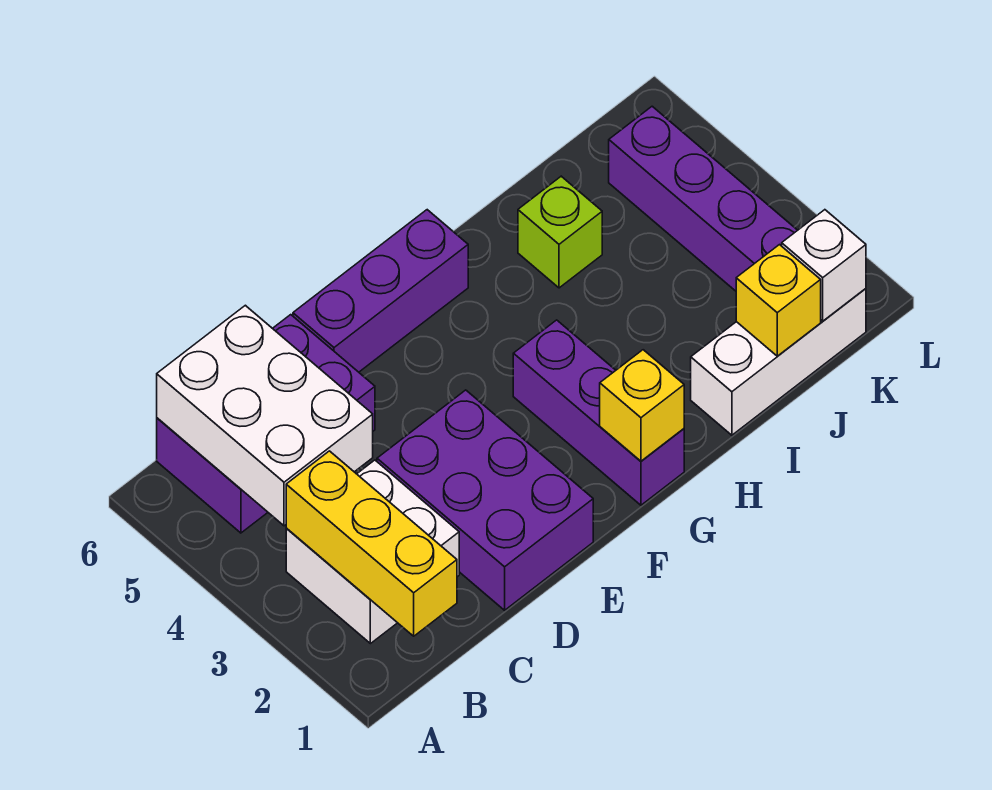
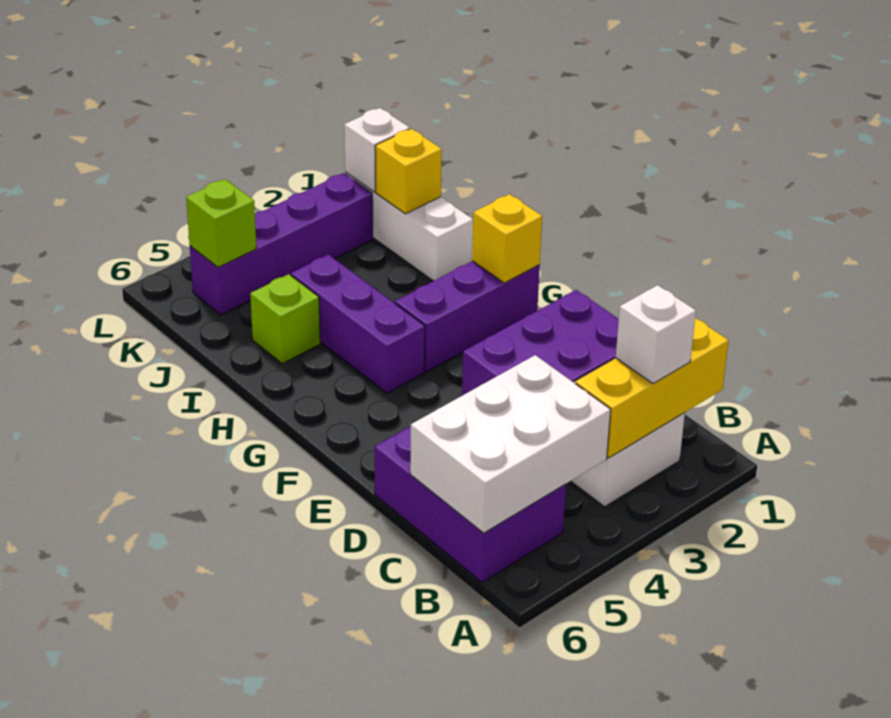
none -> white 1x1 brick [616,285,696,384]
purple 1x3 brick [293,210,468,372] -> purple 1x3 brick moved to [291,255,425,393]
none -> lime 1x1 brick [186,179,256,267]

